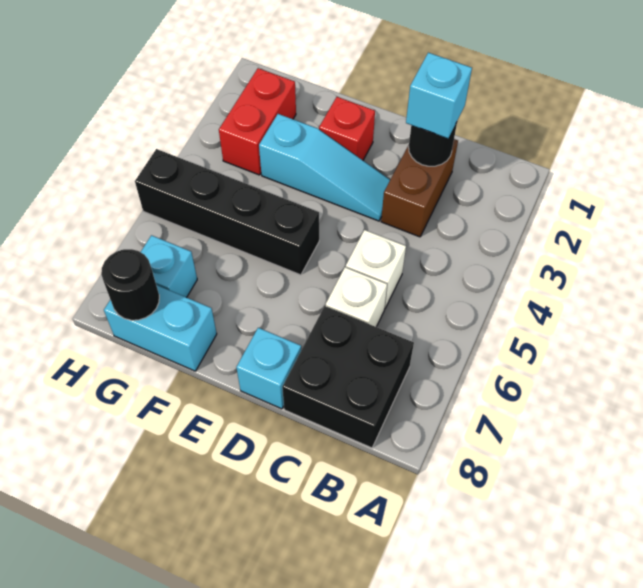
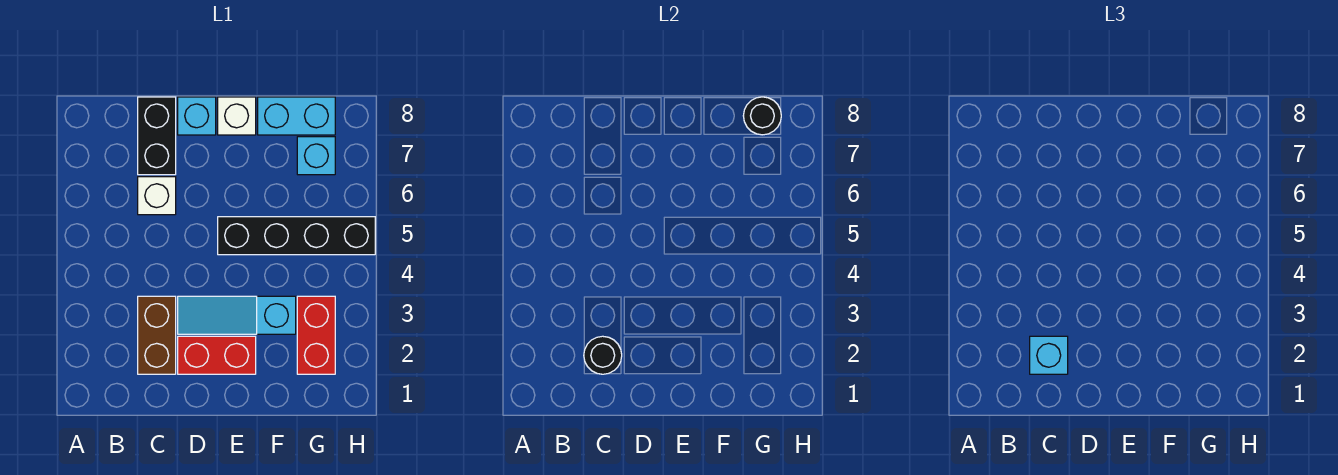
black 2x2 brick [282,306,414,448] -> black 1x2 brick [138,97,176,175]
white 1x1 brick [346,230,406,308] -> white 1x1 brick moved to [218,97,256,135]
red 1x1 brick [319,97,375,160] -> red 1x2 brick [178,336,256,374]

